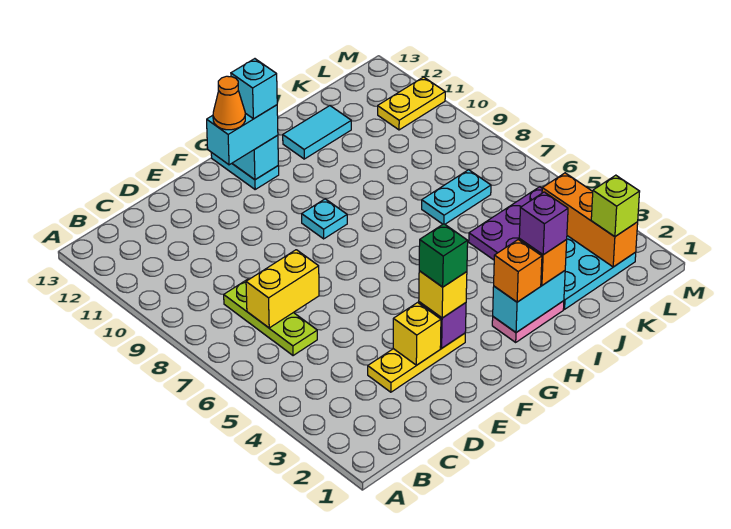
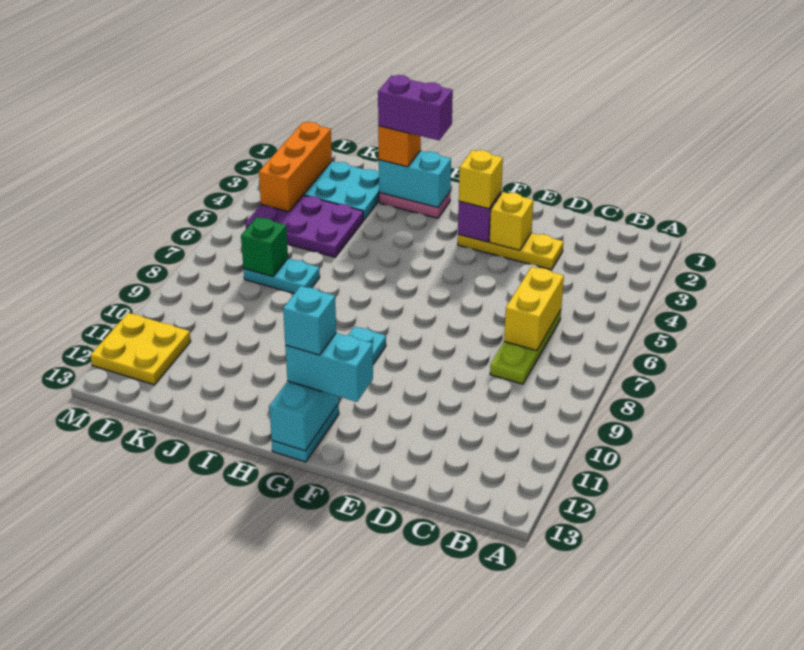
yellow 1x2 brick [246,250,319,328] -> yellow 1x2 brick turned to [504,267,564,351]
green 1x1 brick [419,224,468,287] -> green 1x1 brick moved to [241,217,288,277]
orange 1x1 cone [213,76,245,130] -> none
orange 1x1 brick [494,240,542,302] -> none
purple 1x1 brick [519,192,568,255] -> purple 1x2 brick [378,75,453,140]
cyan 1x2 tile [283,106,351,159] -> none
lime 1x1 brick [591,175,640,237] -> none
yellow 1x2 plate [378,77,445,130] -> yellow 2x2 plate [91,313,191,385]

